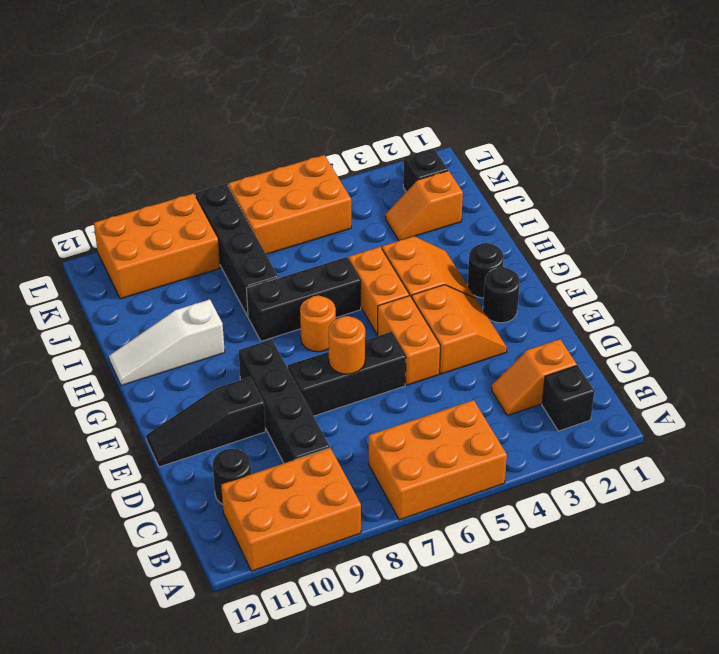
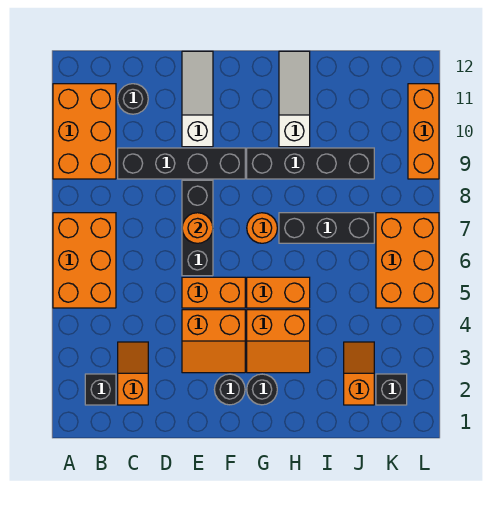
black 1x3 slope [146,377,265,467] -> white 1x3 slope [182,51,213,147]
black 1x3 brick [246,257,361,341] -> black 1x3 brick turned to [279,213,374,243]
black 1x4 brick [195,184,279,316] -> black 1x4 brick moved to [247,148,374,179]
orange 2x3 brick [94,194,220,299] -> orange 1x3 brick [408,84,439,179]

